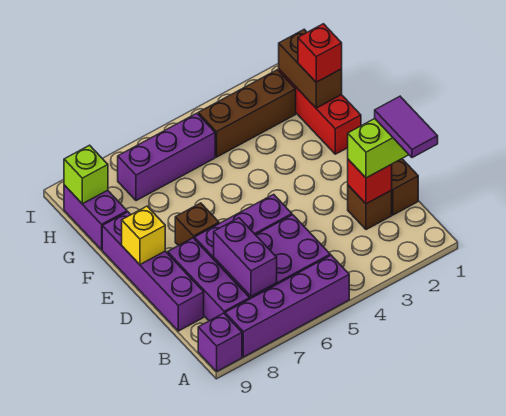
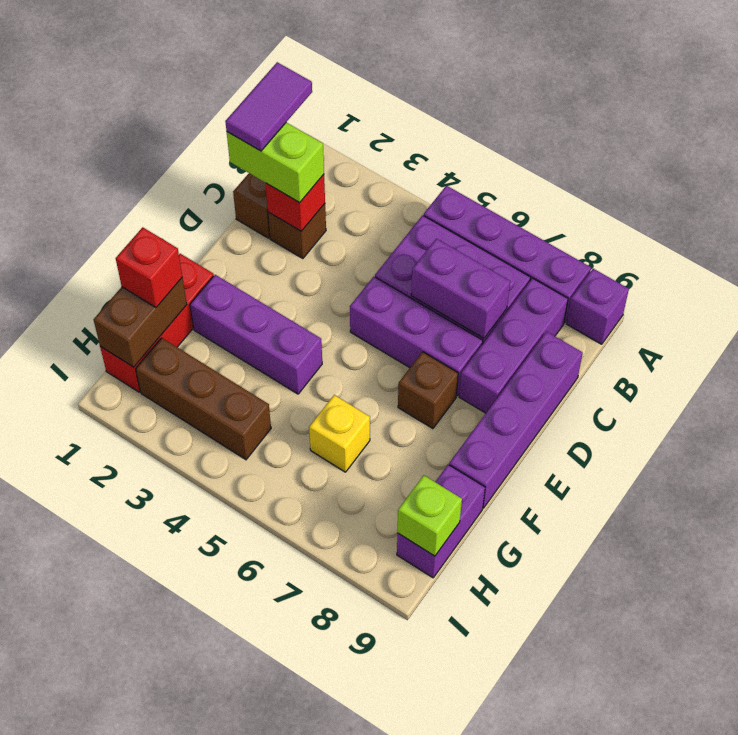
purple 1x2 brick [214,218,277,297] -> purple 1x2 brick turned to [411,239,510,338]
yellow 1x1 brick [122,206,165,264] -> yellow 1x1 brick moved to [309,395,370,472]
purple 1x3 brick [118,113,215,201] -> purple 1x3 brick moved to [190,275,322,394]

